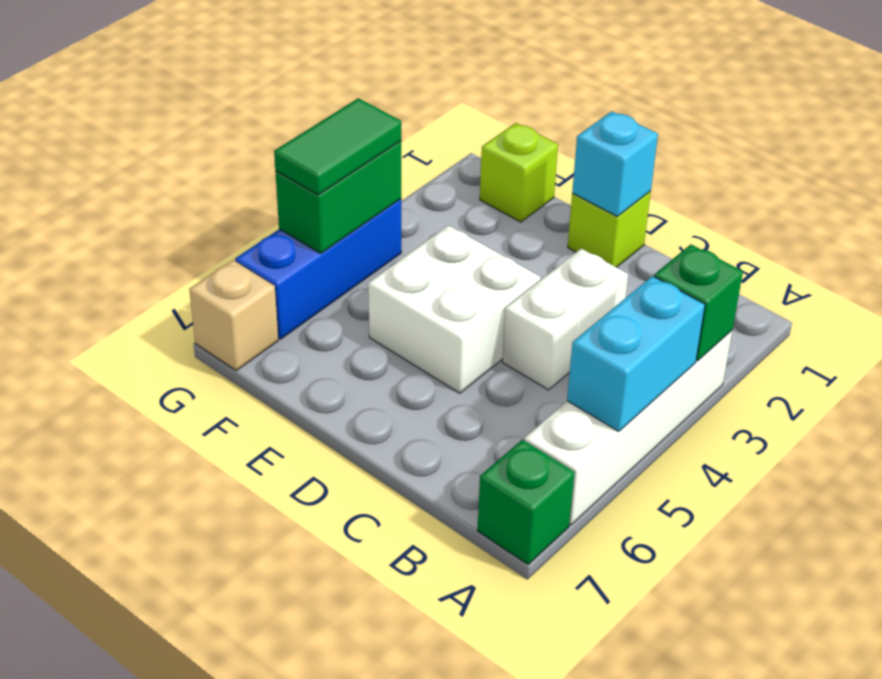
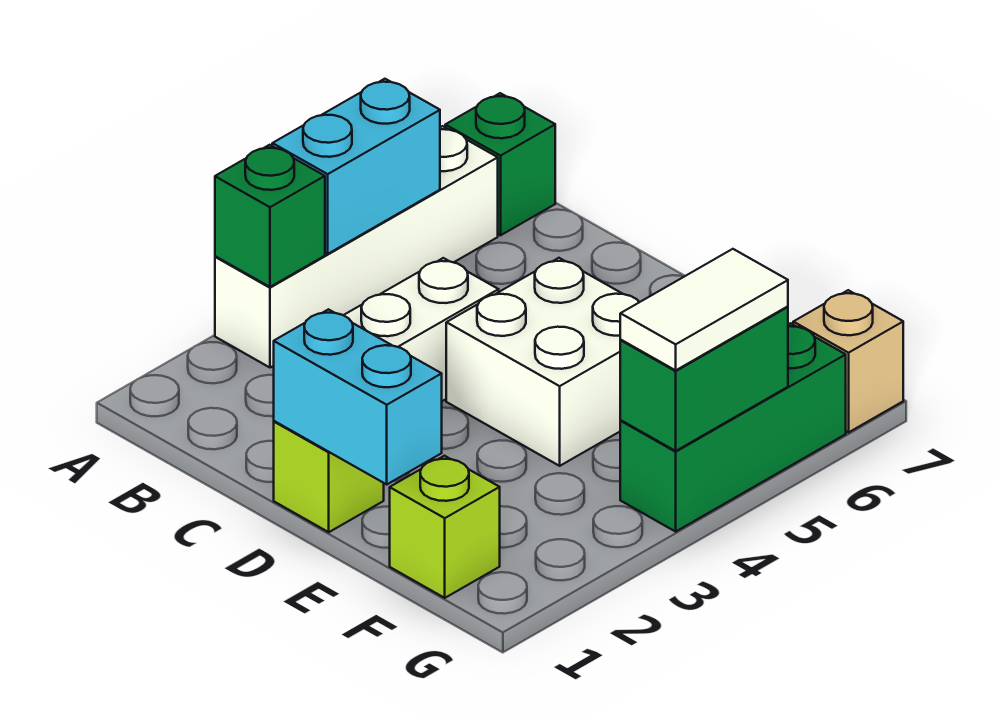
cyan 1x1 brick [572,111,658,216] -> cyan 1x2 brick [274,309,442,484]
blue 1x3 brick [235,199,401,339] -> green 1x3 brick [620,323,846,532]
green 1x2 tile [274,98,401,195] -> white 1x2 tile [620,249,788,370]

